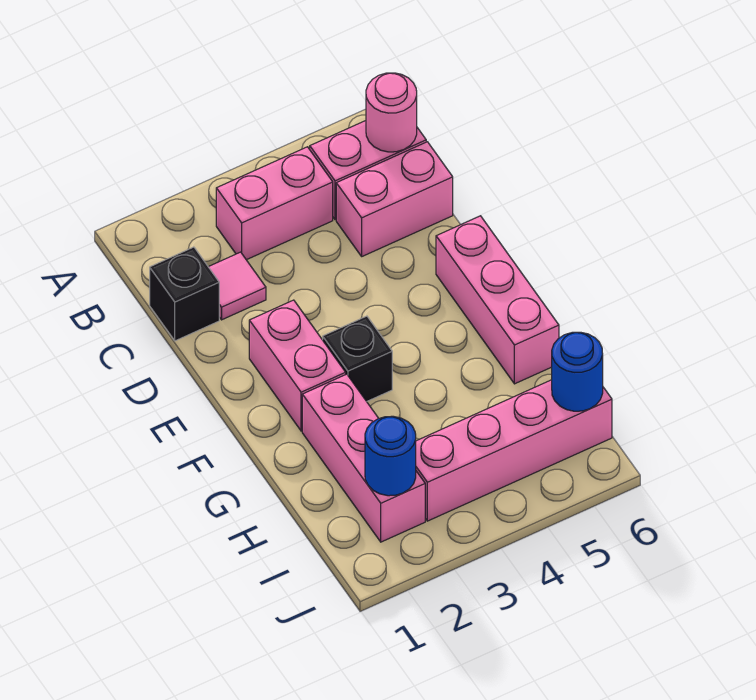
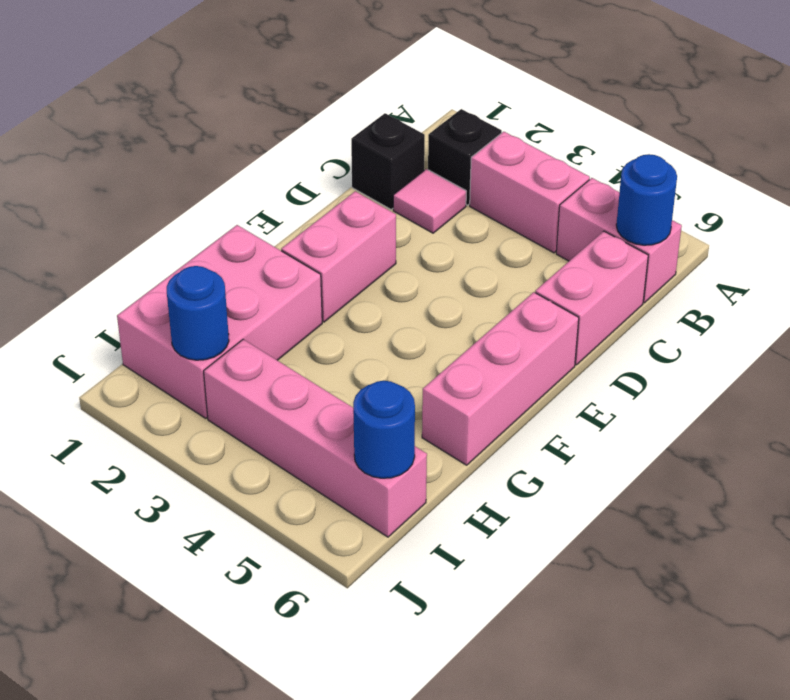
pink 1x1 round brick [366,73,417,152] -> blue 1x1 round brick [616,154,677,245]
pink 1x2 brick [336,142,453,256] -> pink 1x2 brick turned to [535,231,648,365]
black 1x1 brick [323,316,392,401] -> black 1x1 brick moved to [428,109,502,205]
pink 1x3 brick [302,374,425,542] -> pink 2x3 brick [117,225,322,418]

